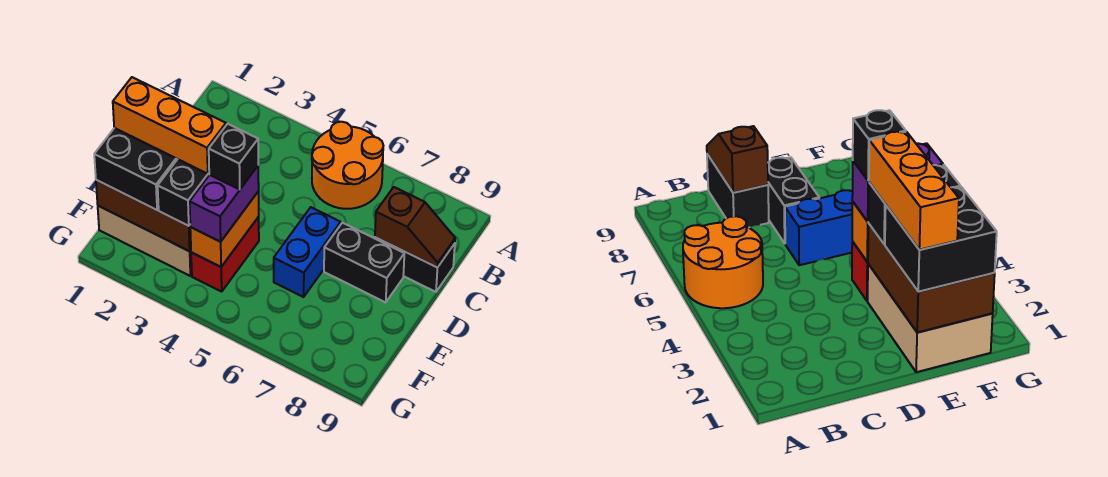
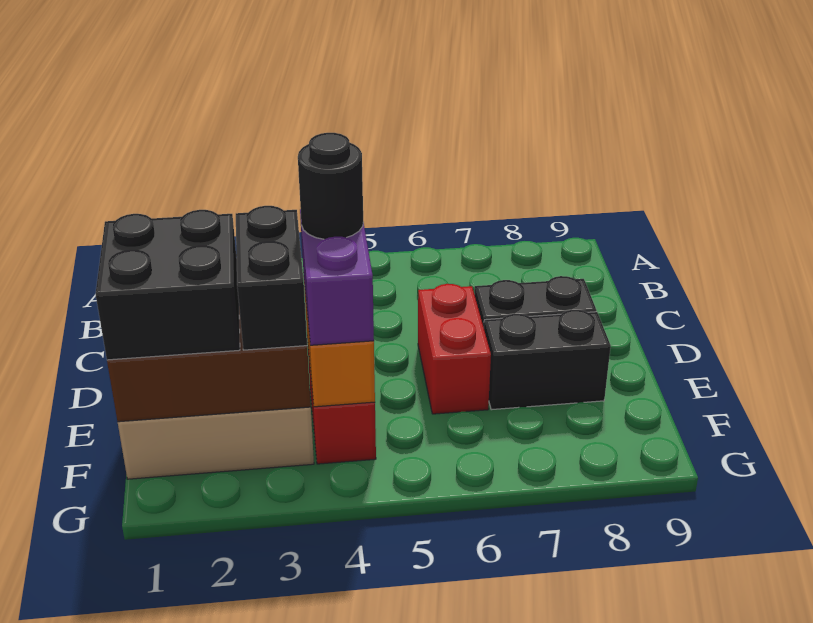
orange 2x2 round brick [312,122,383,209] -> none
black 1x2 brick [375,237,455,292] -> black 1x2 brick moved to [484,310,611,410]
brown 1x2 slope [375,187,455,267] -> none
blue 1x2 brick [274,207,341,297] -> red 1x2 brick [418,284,491,414]
orange 1x3 brick [113,77,226,174] -> none
black 1x1 brick [209,124,258,189] -> black 1x1 round brick [298,133,363,239]

